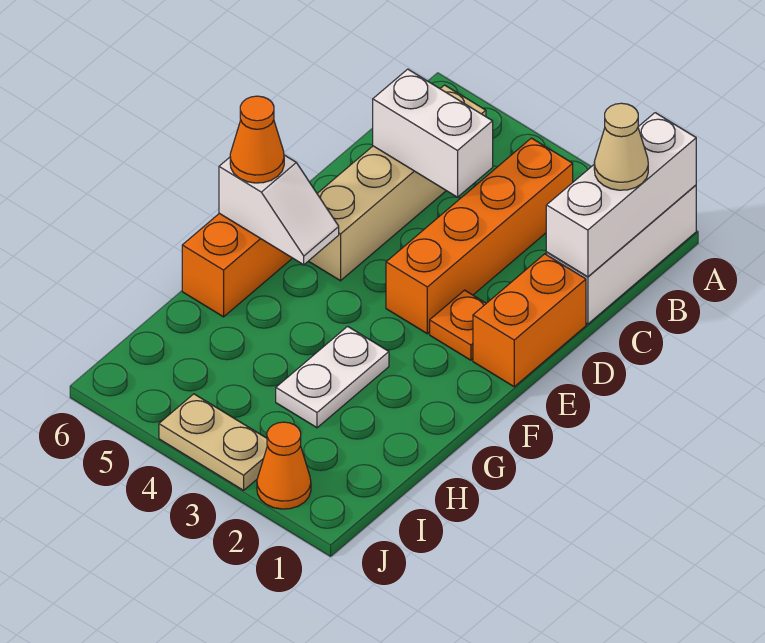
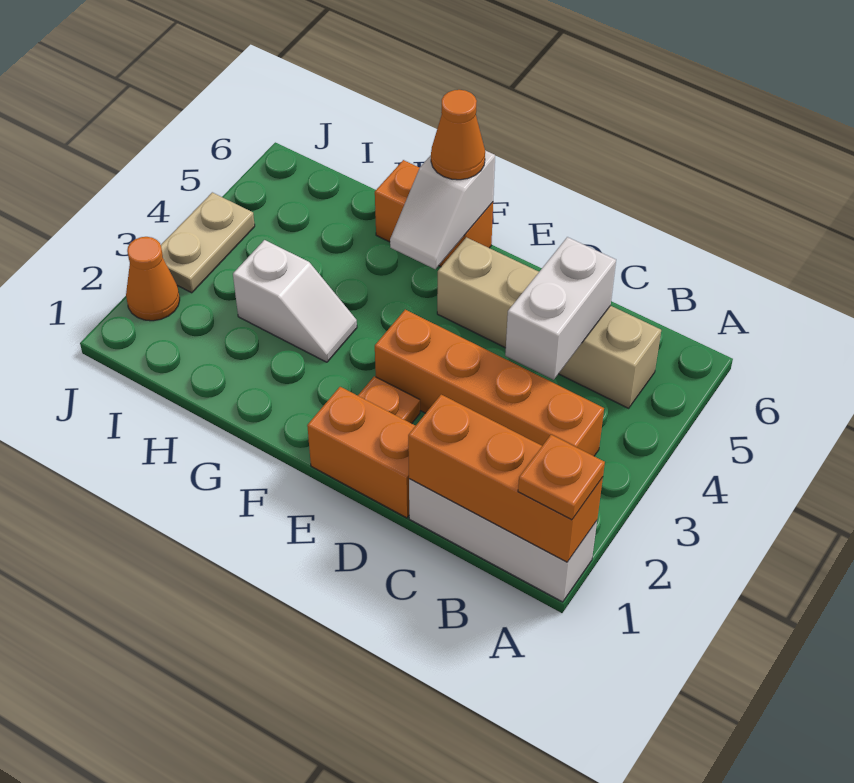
white 1x3 brick [546,113,696,277] -> orange 1x3 brick [408,395,603,562]
none -> orange 1x1 plate [518,435,605,520]
tan 1x1 cone [594,103,648,190] -> none
white 1x2 plate [276,326,389,428] -> white 1x2 slope [233,240,357,362]

